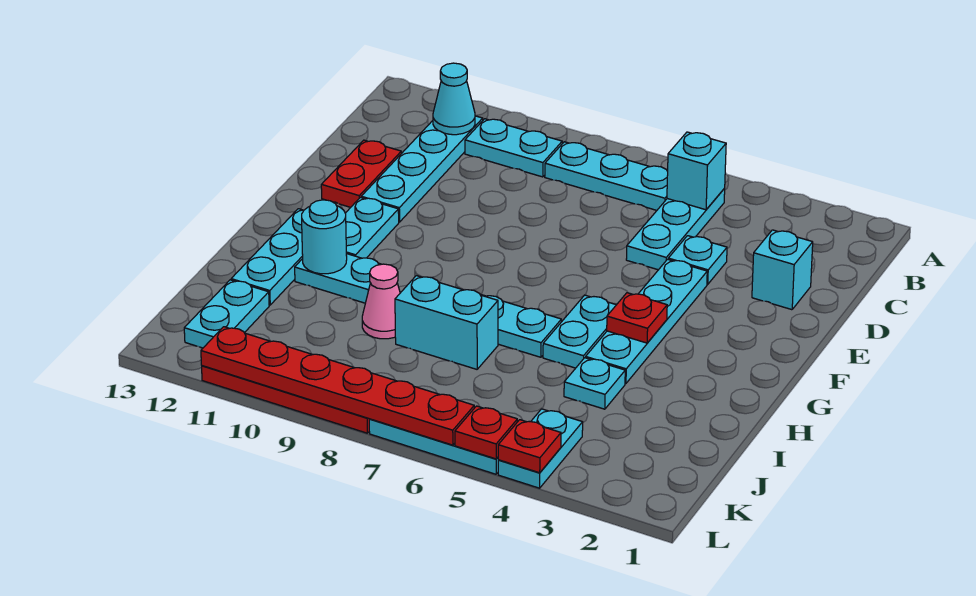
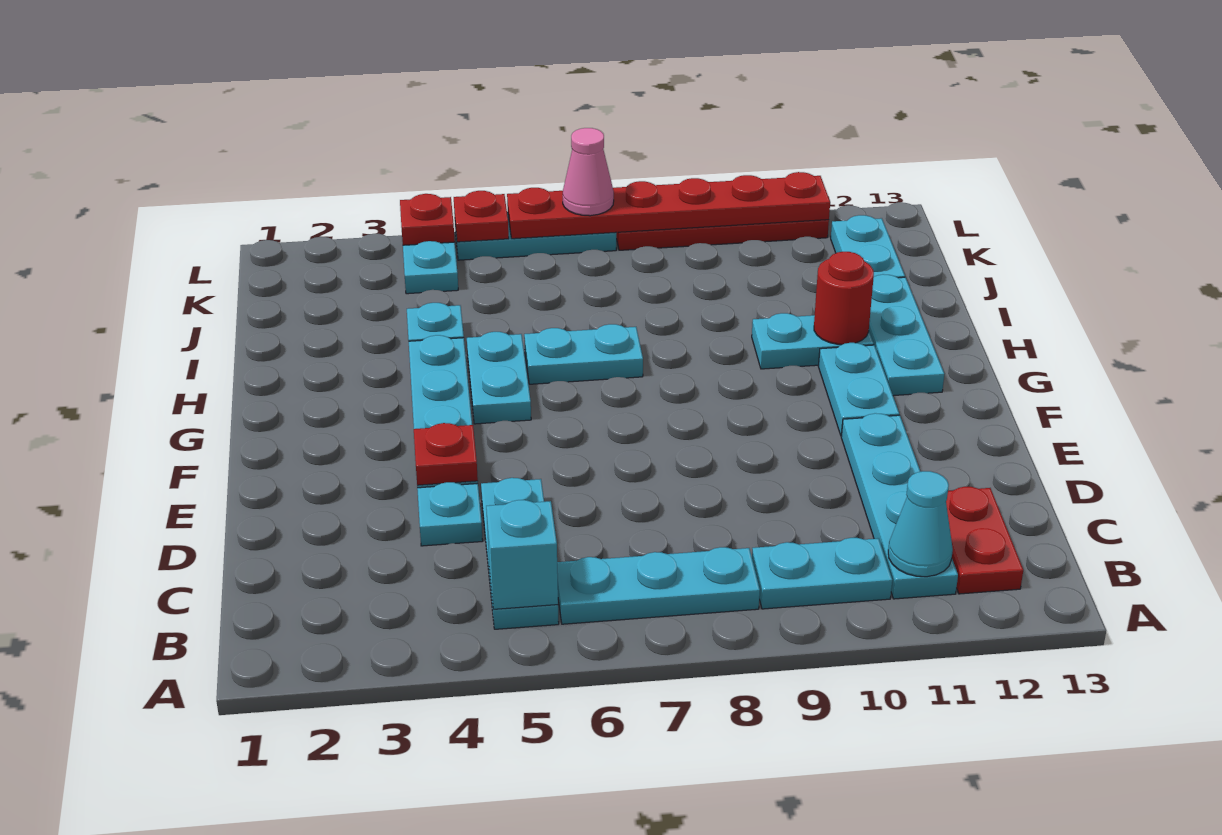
cyan 1x1 brick [752,230,813,310] -> none
red 1x2 plate [321,140,401,207] -> red 1x2 plate moved to [946,487,1023,594]
red 1x1 plate [607,293,667,343] -> red 1x1 plate moved to [414,423,478,485]
cyan 1x1 round brick [302,200,347,274] -> red 1x1 round brick [814,252,874,345]
cyan 1x2 brick [395,276,498,369] -> none
pink 1x1 cone [362,264,400,339] -> pink 1x1 cone moved to [563,128,614,216]

